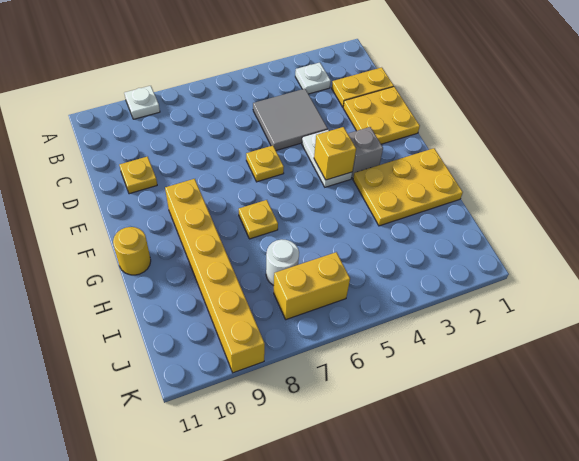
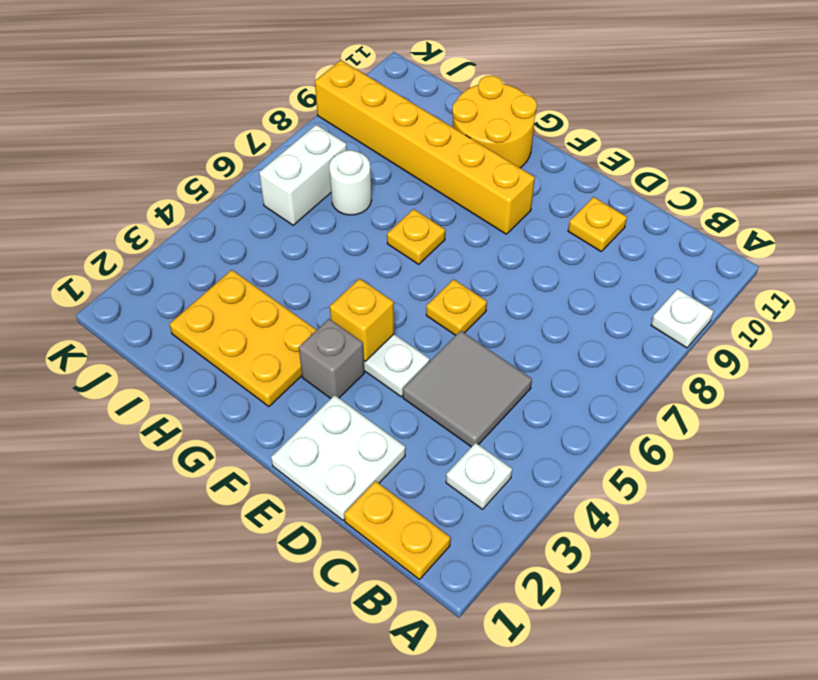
yellow 1x2 plate [332,67,394,107] -> yellow 1x2 plate turned to [344,481,450,580]
yellow 2x2 plate [343,87,420,144] -> white 2x2 plate [271,395,405,520]
yellow 2x3 plate [353,148,463,226] -> yellow 2x3 plate turned to [170,270,316,407]
yellow 1x1 round brick [113,227,151,275] -> yellow 2x2 round brick [452,76,537,168]
yellow 1x2 brick [274,252,350,319] -> white 1x2 brick [259,125,347,225]

